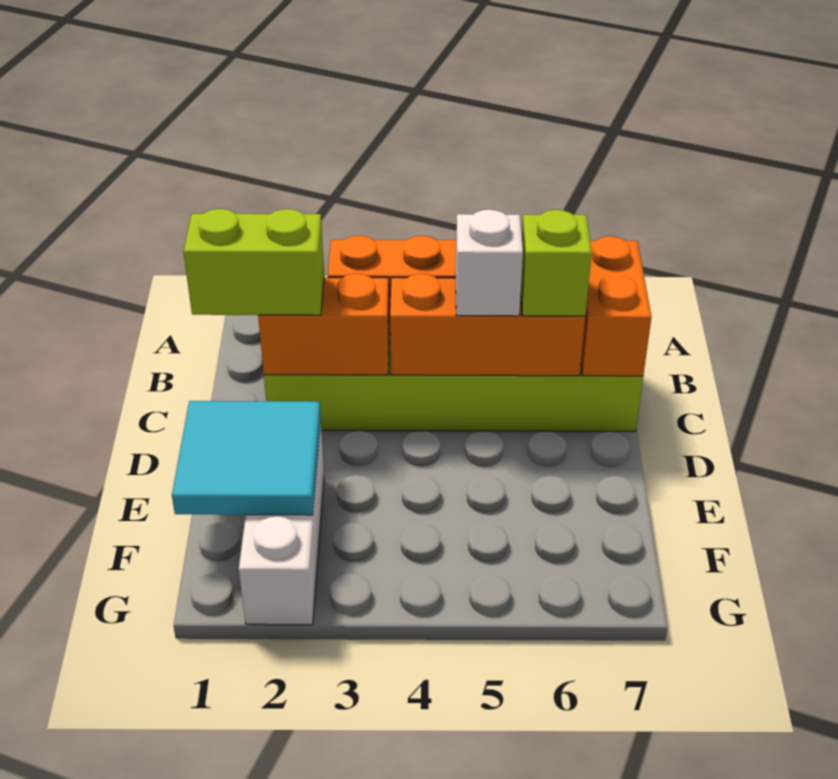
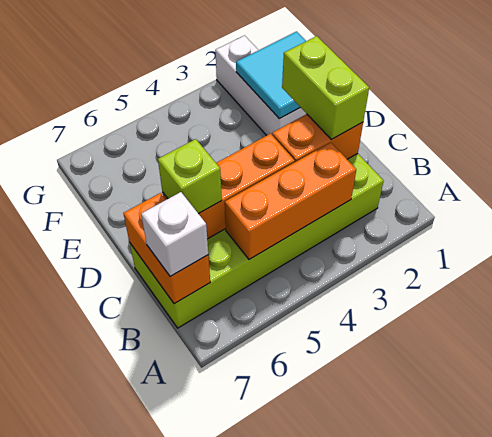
lime 1x2 brick [183,209,324,315] -> lime 1x2 brick turned to [282,36,369,140]
white 1x1 brick [455,210,523,316] -> white 1x1 brick moved to [141,192,208,277]

